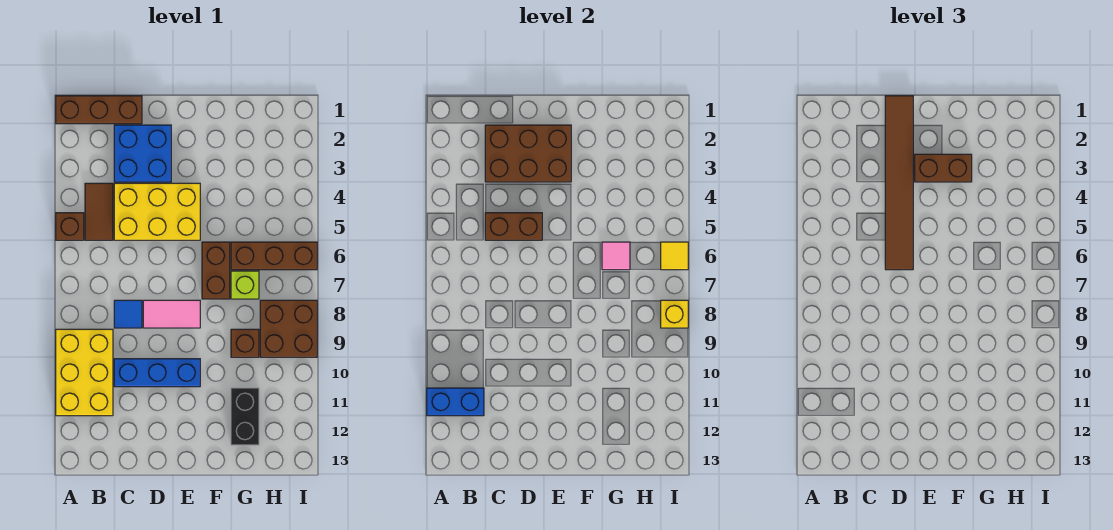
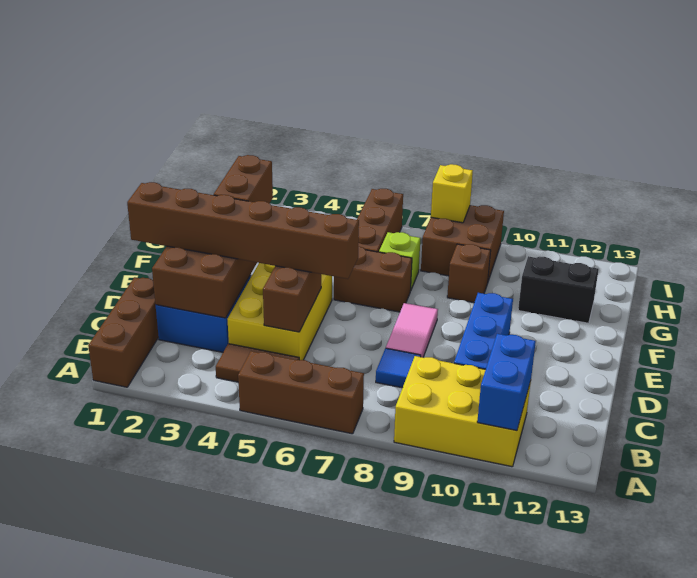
brown 1x1 brick [56,213,84,240] -> brown 1x3 brick [238,351,364,434]
brown 1x6 tile [885,96,913,270] -> brown 1x6 brick [127,182,359,279]
pink 1x1 tile [602,242,630,270] -> none
yellow 1x1 tile [661,242,688,270] -> none

